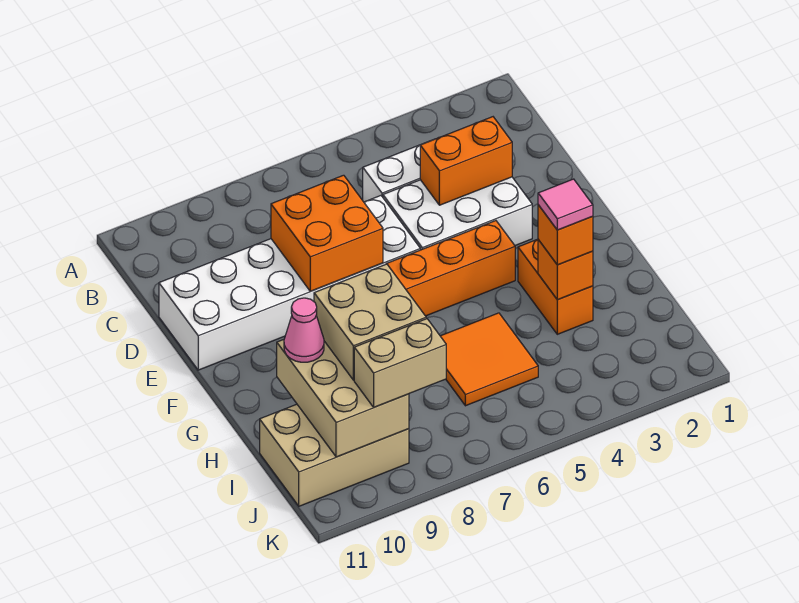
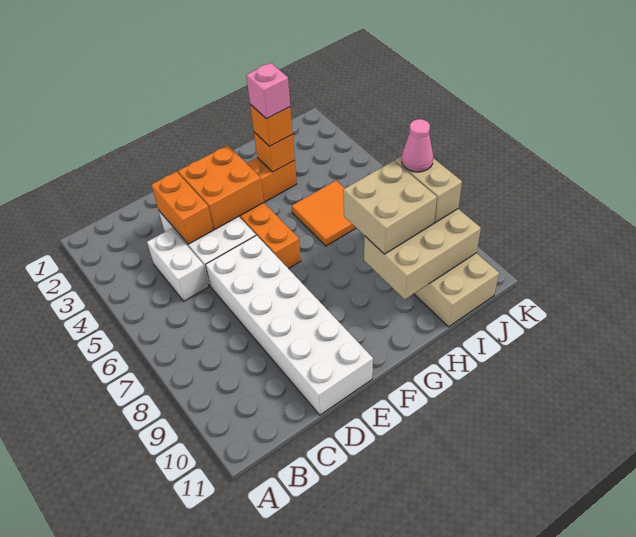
orange 2x2 brick [271,175,383,291] -> orange 2x2 brick moved to [178,145,264,230]
pink 1x1 tile [538,179,593,230] -> pink 1x1 brick [246,63,290,119]
pink 1x1 cone [284,298,324,362] -> pink 1x1 cone moved to [402,119,433,172]

